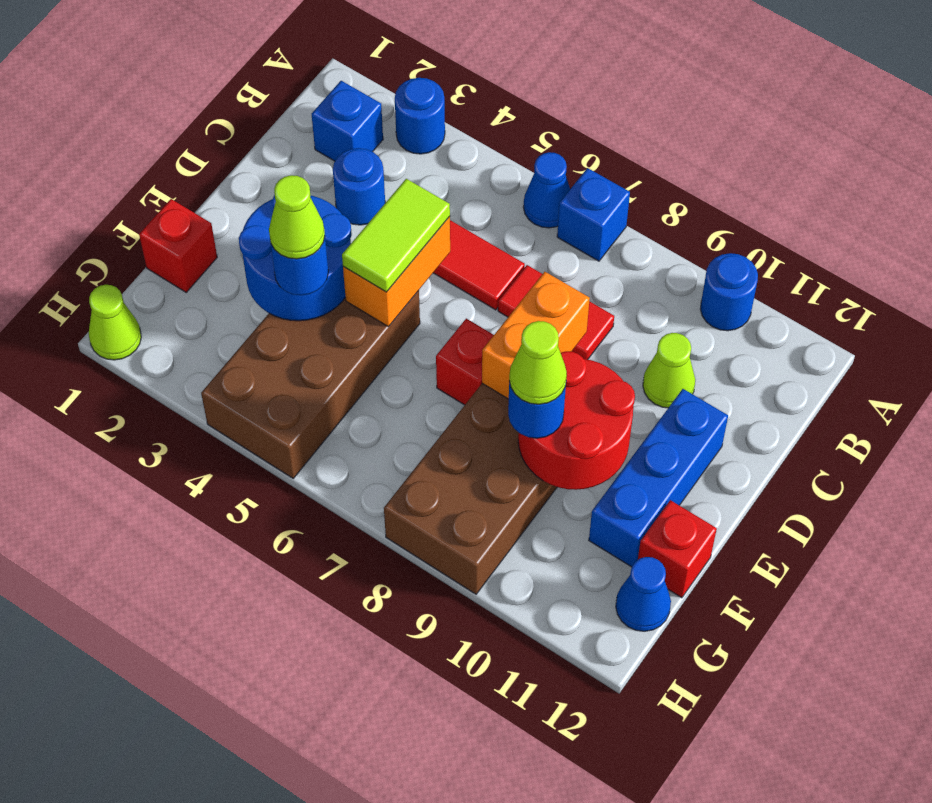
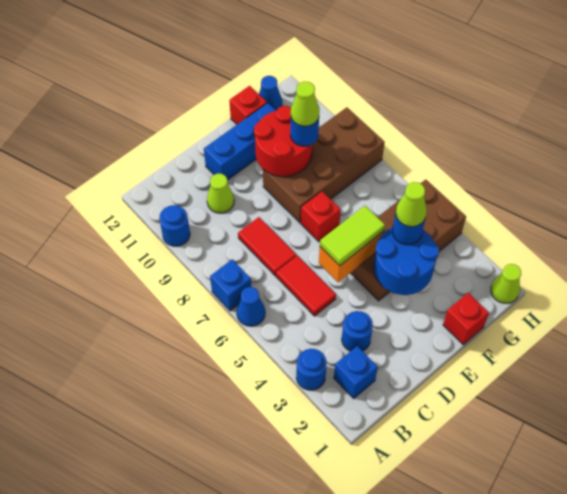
orange 1x2 brick [482,272,590,399] -> none

